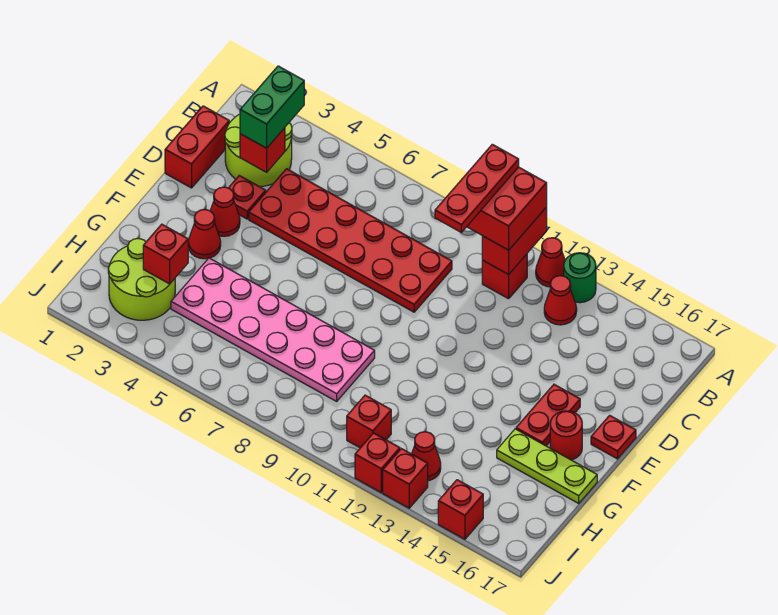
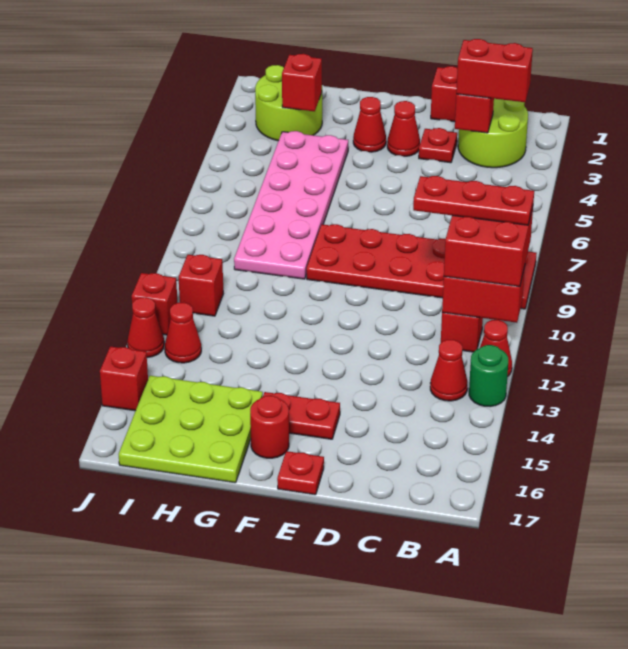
green 1x2 brick [240,66,304,148] -> red 1x2 brick [456,39,533,102]
red 2x6 plate [249,169,452,312] -> red 2x6 plate turned to [307,224,537,309]
lime 1x3 plate [497,429,597,503] -> lime 3x3 plate [119,376,263,483]
red 1x1 brick [383,449,428,508] -> red 1x1 cone [127,297,164,358]

